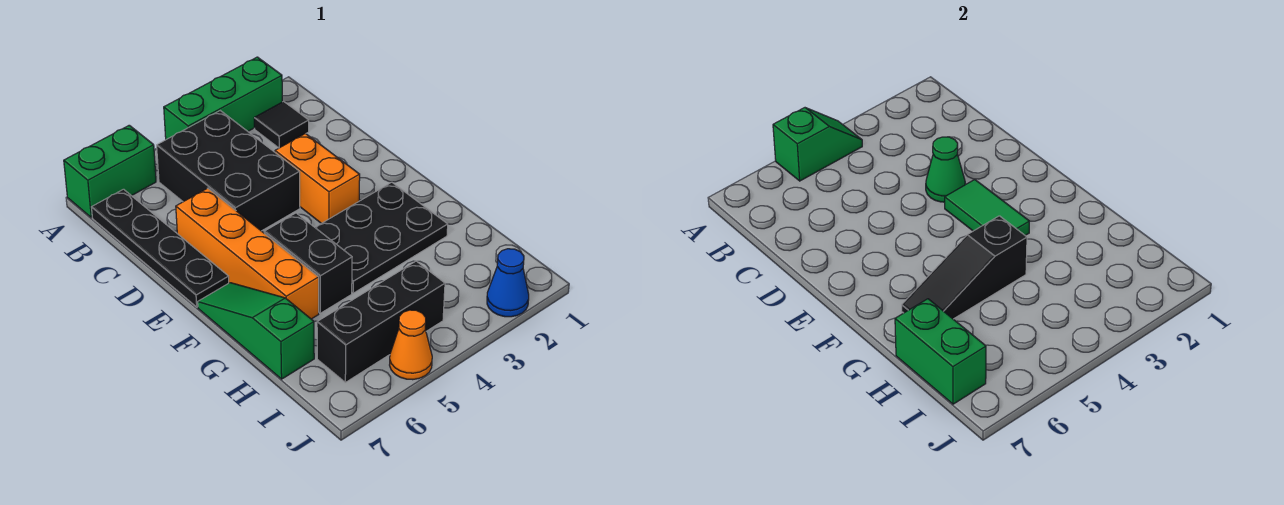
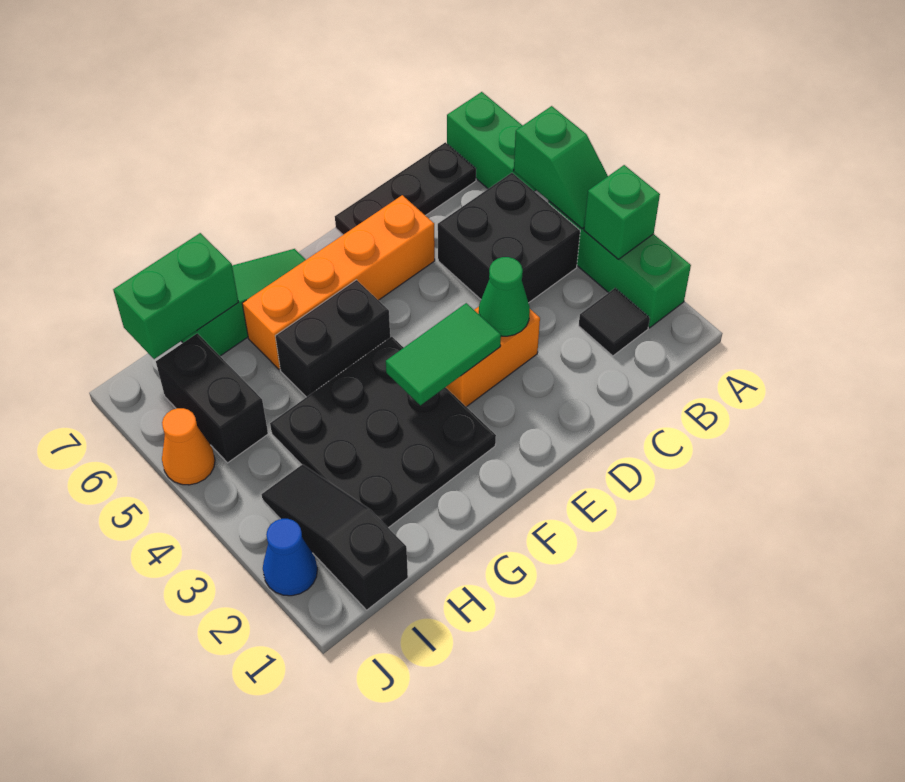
none -> green 1x1 brick [584,165,660,259]
black 2x3 brick [157,111,300,231] -> black 2x2 brick [438,173,580,303]
black 1x4 plate [92,189,229,307] -> black 1x3 plate [335,142,476,235]
black 2x3 plate [315,182,448,293] -> black 3x3 plate [270,337,496,528]
black 1x3 slope [902,216,1027,319] -> black 1x3 slope moved to [262,464,408,610]
black 1x3 brick [317,261,445,382] -> black 1x2 brick [156,333,268,463]

